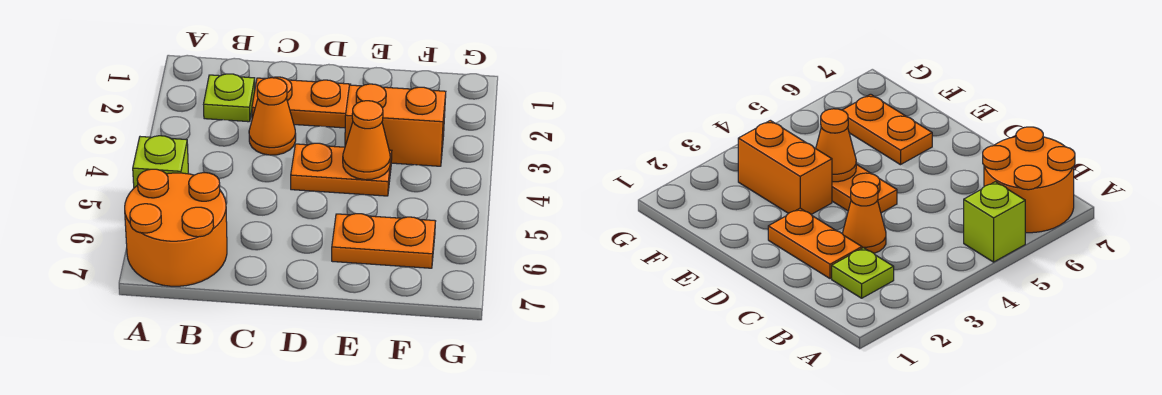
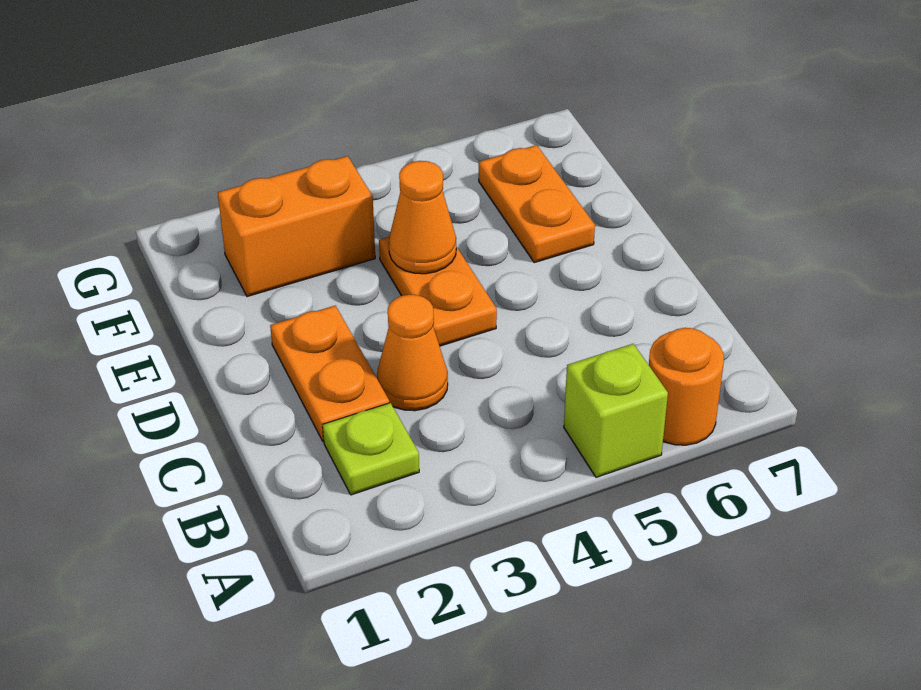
orange 2x2 round brick [125,169,227,286] -> orange 1x1 round brick [649,328,724,445]
orange 1x2 brick [345,84,446,166] -> orange 1x2 brick turned to [218,156,375,297]

